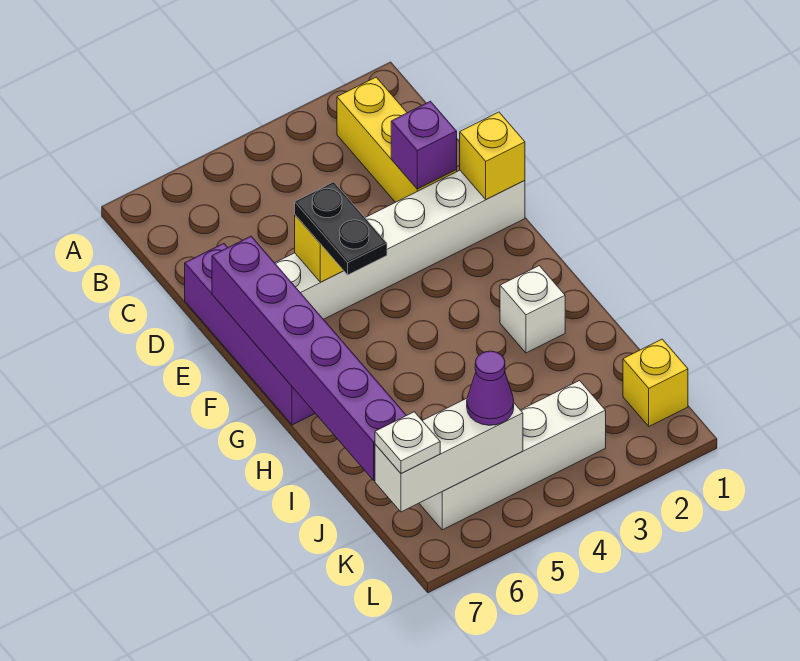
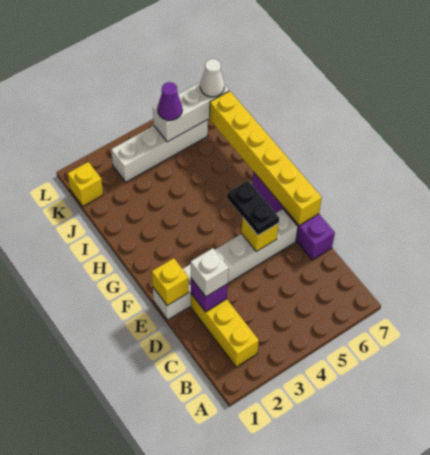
purple 1x6 brick [212,236,406,480] -> yellow 1x6 brick [210,91,322,225]
white 1x1 brick [500,266,565,353] -> white 1x1 brick moved to [191,248,229,297]
white 1x1 plate [375,412,440,474] -> white 1x1 cone [200,59,225,97]

